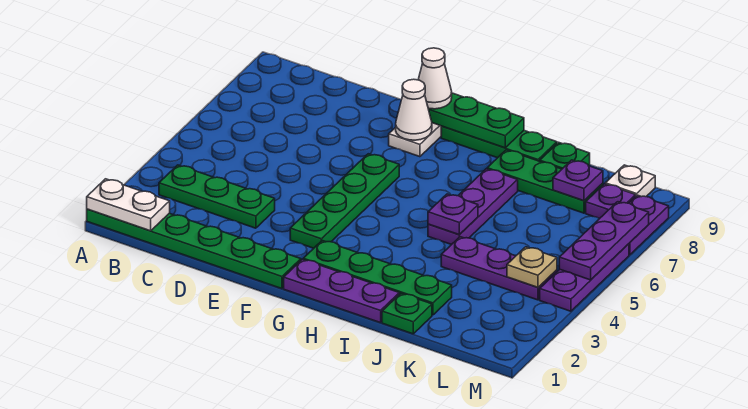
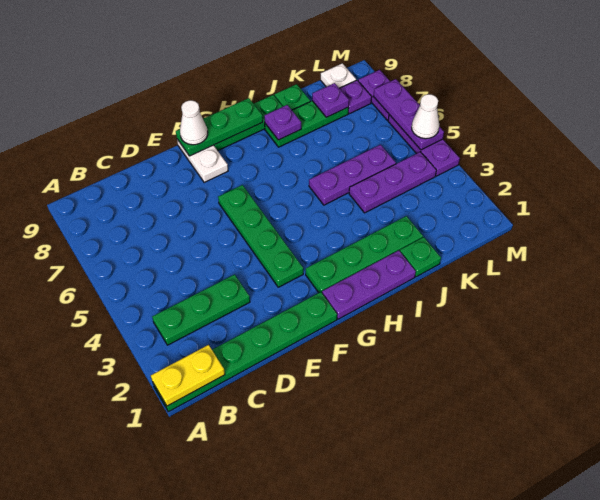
white 1x2 plate [87,179,170,231] -> yellow 1x2 plate [151,345,225,406]
white 1x1 cone [396,79,432,140] -> white 1x1 cone moved to [412,94,439,139]
purple 1x3 plate [428,169,518,245] -> purple 1x3 plate turned to [309,145,396,205]
purple 1x1 plate [428,194,478,235] -> purple 1x1 plate moved to [264,105,301,140]
tan 1x1 plate [507,247,557,288] -> none

